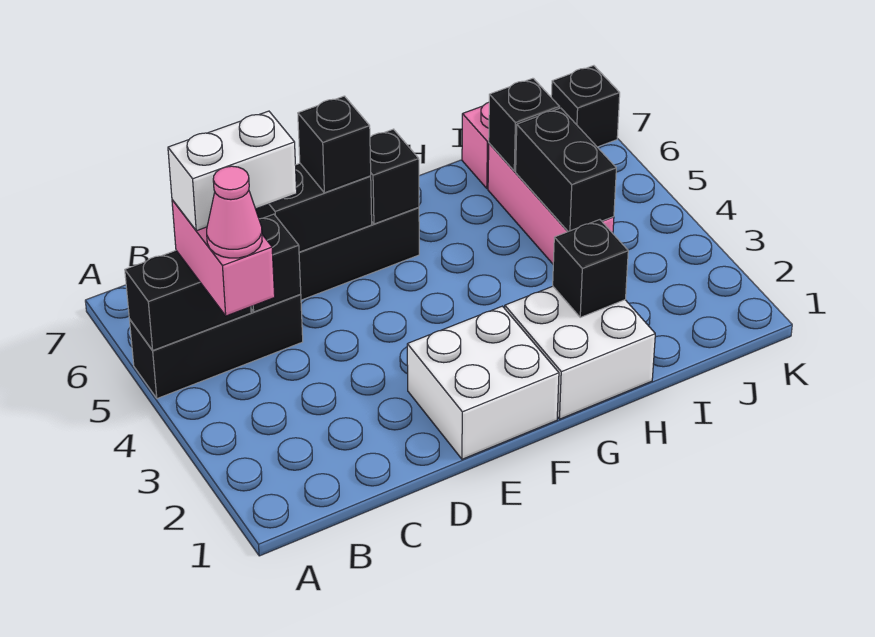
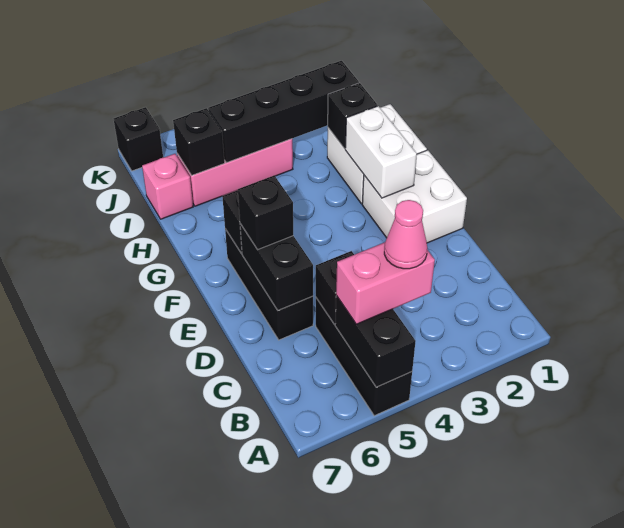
white 1x2 brick [168,111,297,231] -> white 1x2 brick moved to [345,106,417,198]
black 1x2 brick [516,108,616,232] -> black 1x4 brick [208,61,359,163]

